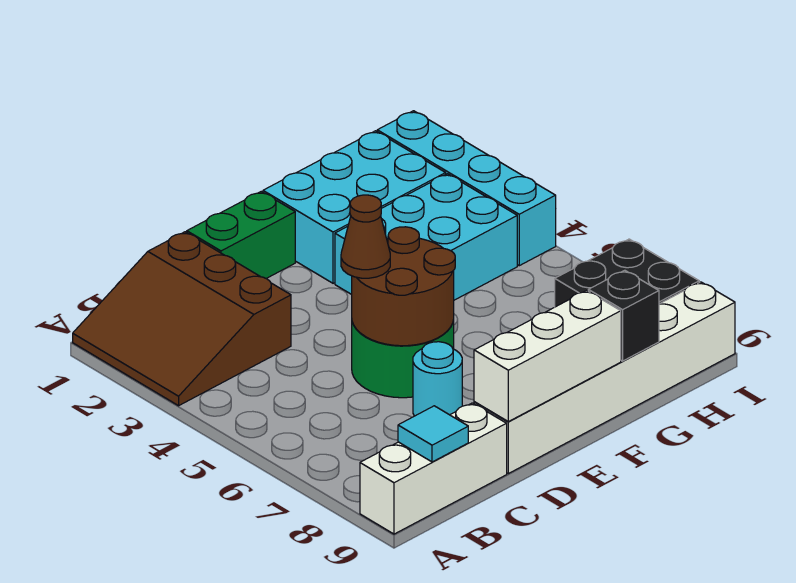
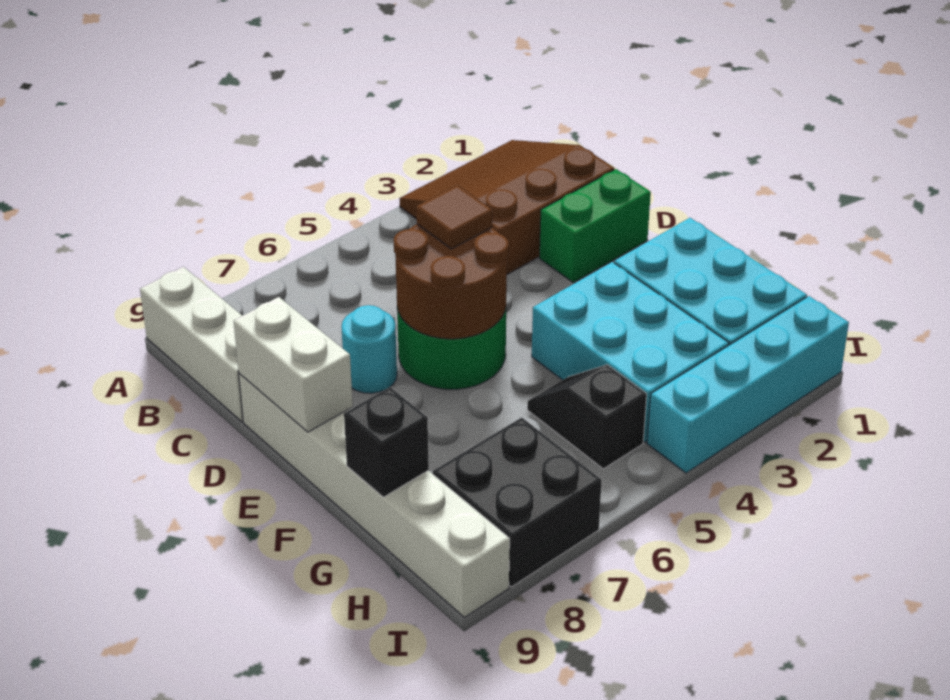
cyan 1x1 tile [398,406,468,462] -> none
green 1x2 brick [187,192,295,279] -> green 1x2 brick turned to [540,169,651,283]
brown 1x1 cone [341,195,390,278] -> brown 1x1 tile [416,185,492,249]
white 1x3 brick [474,291,621,422] -> white 1x2 brick [234,297,353,432]
none -> black 1x2 slope [527,365,647,469]

